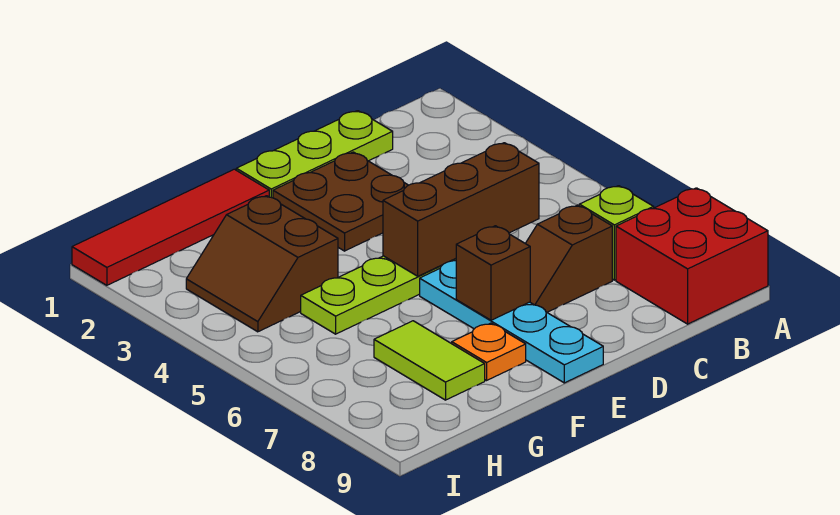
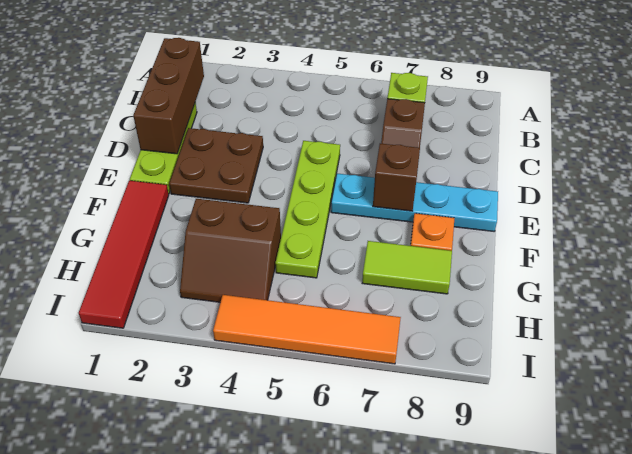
red 2x2 brick [616,188,768,324] -> none
brown 1x3 brick [383,143,539,276] -> brown 1x3 brick moved to [133,38,204,154]
none -> orange 1x4 tile [213,295,401,364]

